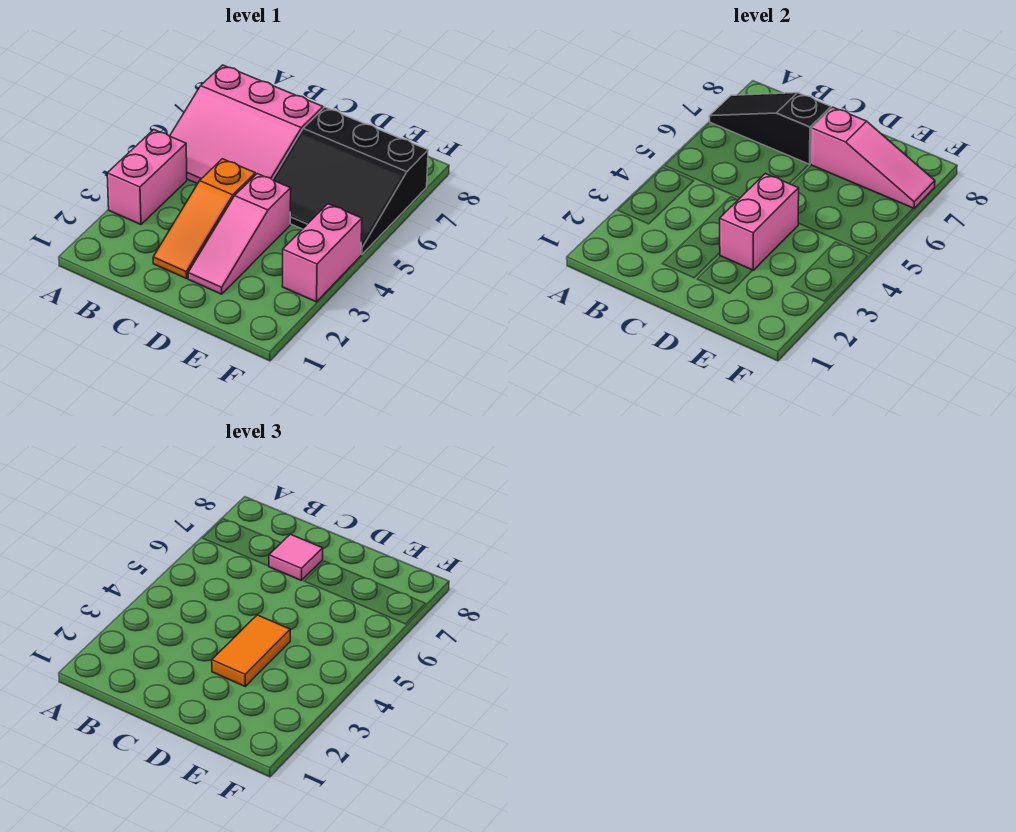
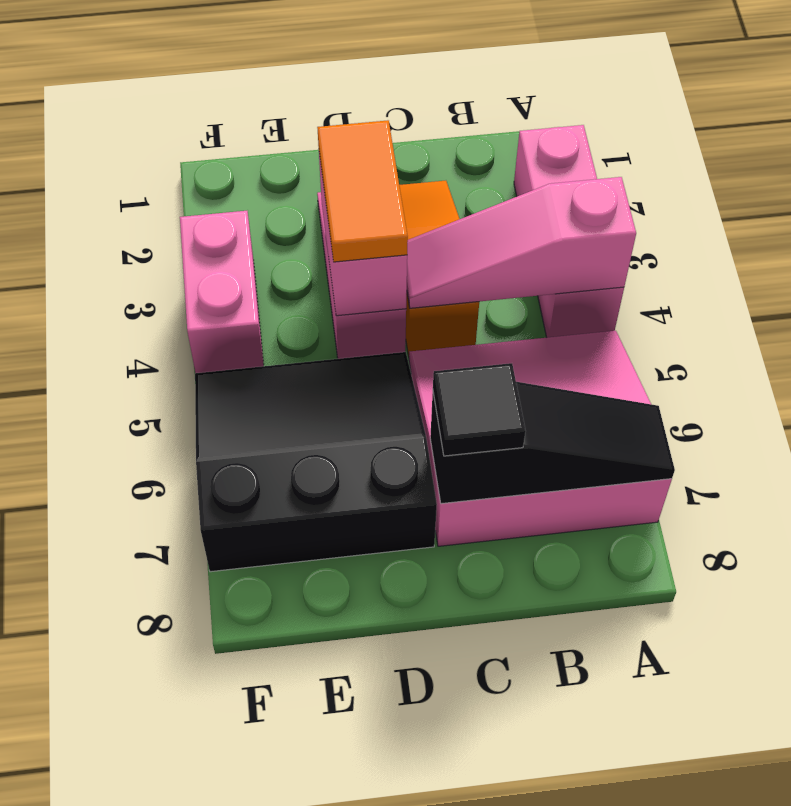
pink 1x2 brick [107,130,187,225] -> pink 1x3 brick [514,125,624,337]
pink 1x1 tile [269,534,323,581] -> black 1x1 tile [433,363,526,456]
pink 1x3 slope [811,107,935,209] -> pink 1x3 slope moved to [407,177,636,308]

